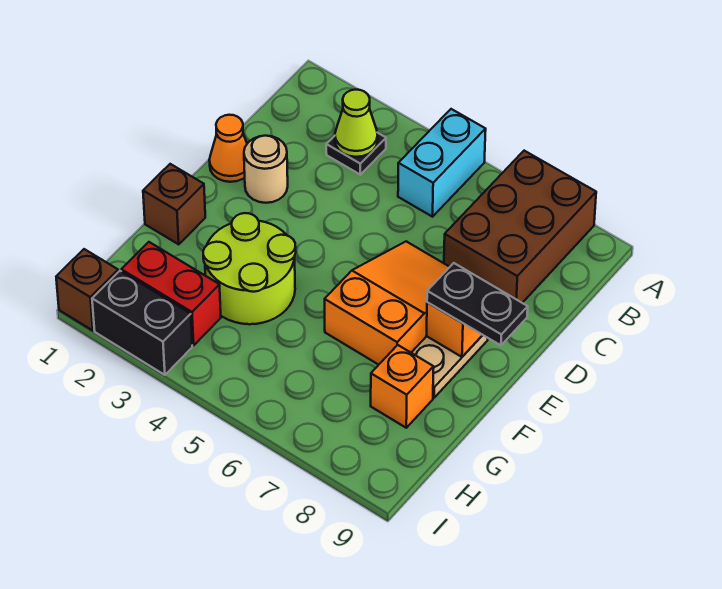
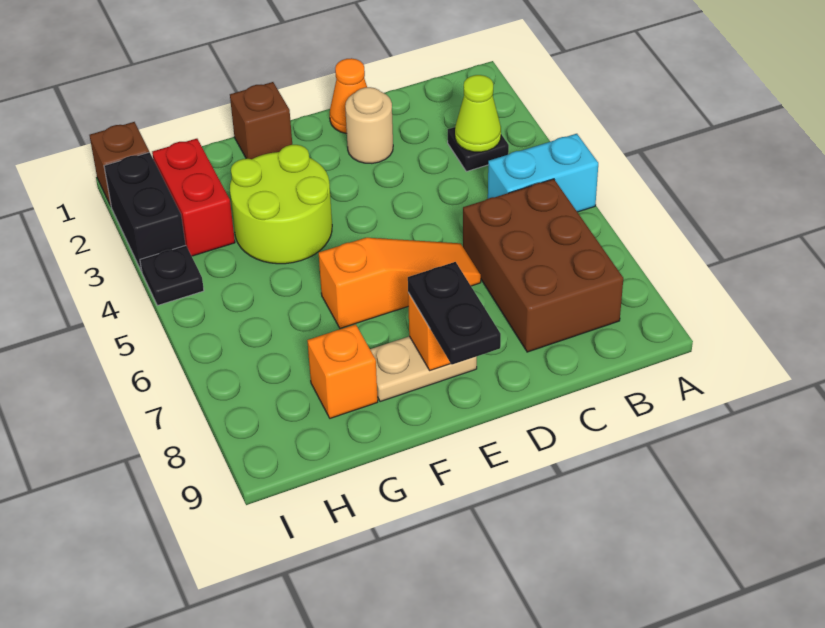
brown 2x3 brick [444,151,596,303] -> brown 2x3 brick turned to [463,179,623,352]
orange 2x3 slope [325,241,449,365] -> orange 1x3 slope [319,238,481,328]
none -> black 1x1 plate [140,246,204,306]

